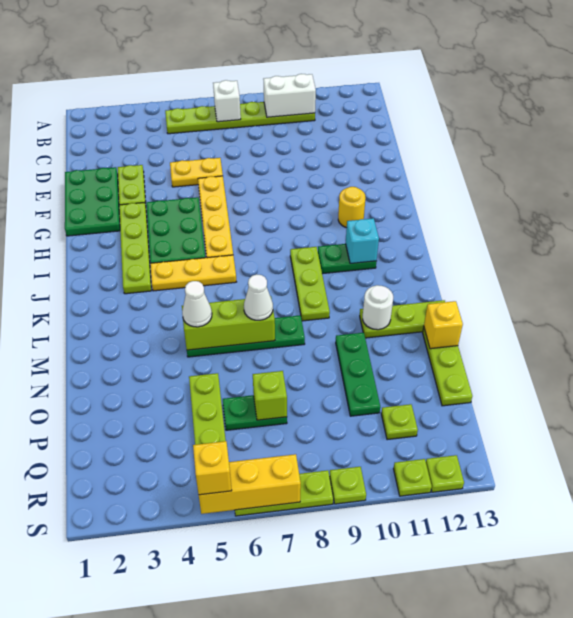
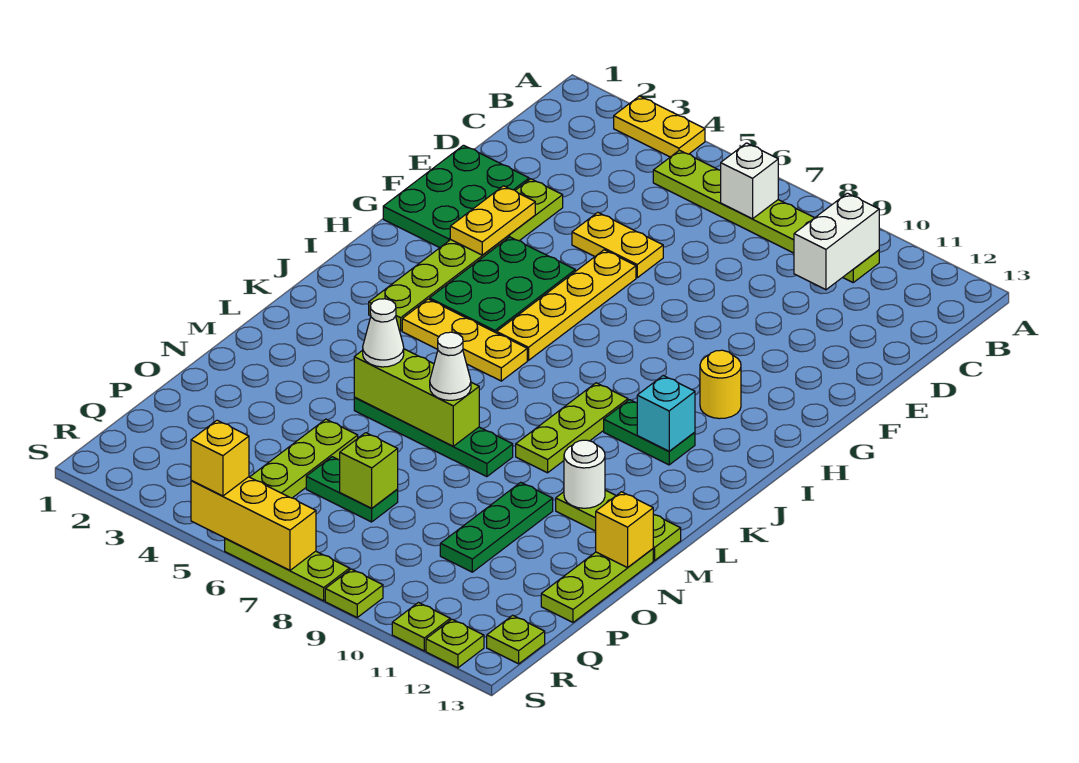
none -> yellow 1x2 plate [614,96,705,157]
white 1x2 brick [263,74,316,117] -> white 1x2 brick turned to [794,193,879,290]
none -> yellow 1x2 plate [450,186,535,255]
lime 1x1 plate [381,404,418,440] -> lime 1x1 plate moved to [487,615,545,664]

